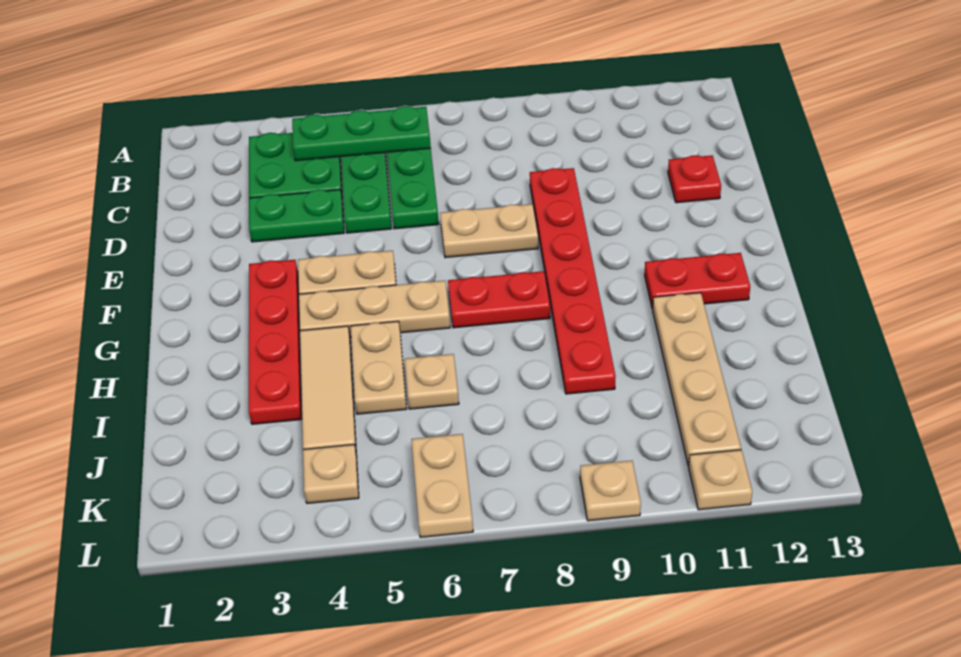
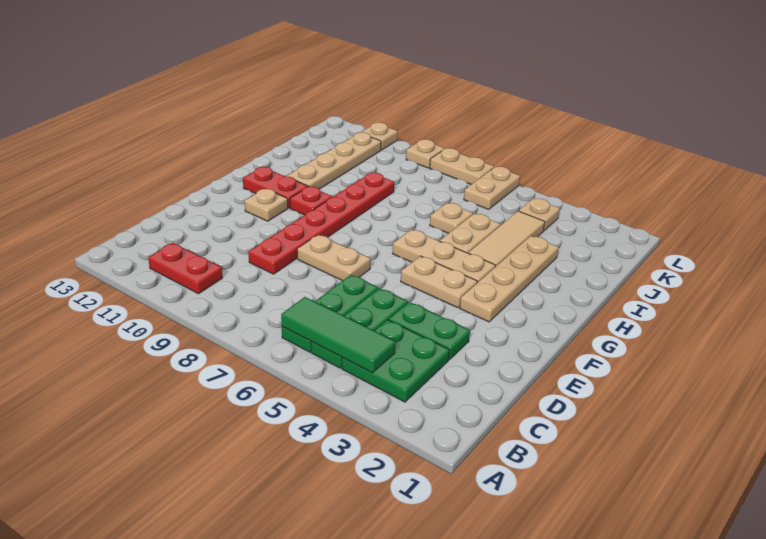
green 1x3 plate [292,106,431,161] -> green 1x3 tile [281,297,396,373]
red 1x1 plate [668,155,721,203] -> red 1x1 plate moved to [290,187,332,215]
red 1x4 plate [249,260,302,424] -> tan 1x4 plate [460,236,559,322]
none -> tan 1x1 plate [245,189,288,221]
red 1x2 plate [448,271,550,328] -> red 1x2 plate moved to [148,243,223,294]
none -> tan 1x2 plate [430,148,494,184]

